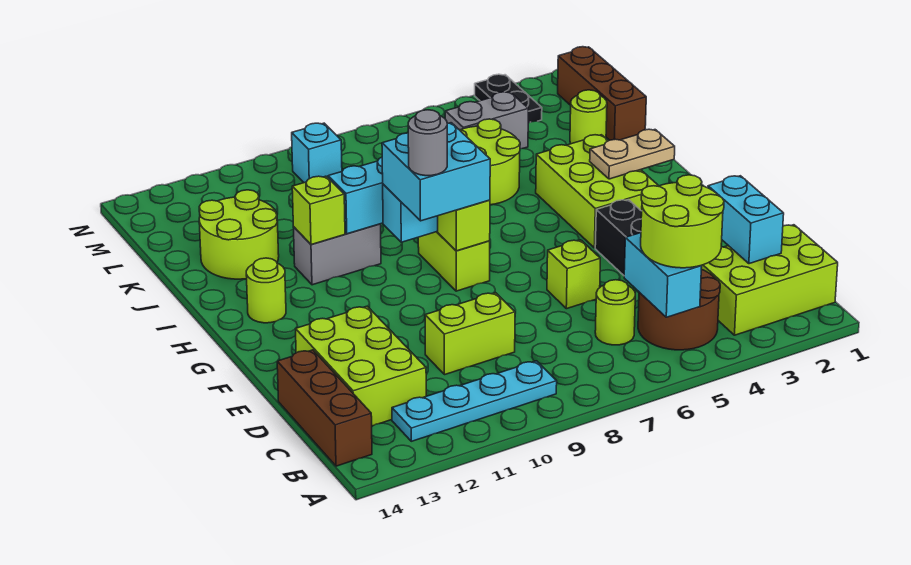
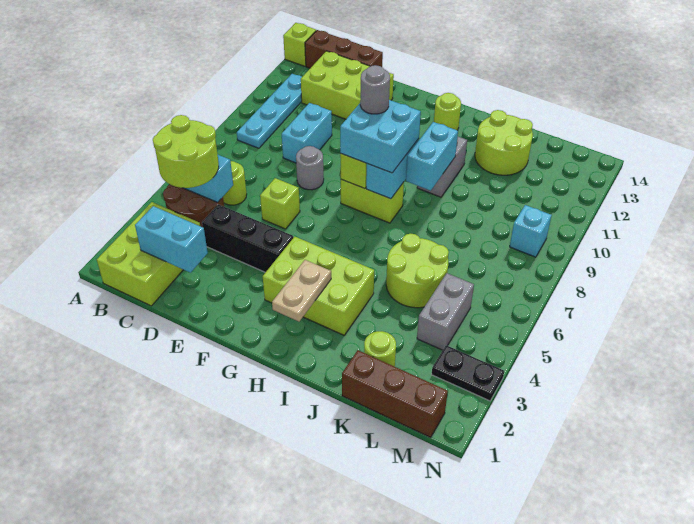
lime 1x2 brick [425,293,515,375] -> cyan 1x2 brick [282,103,332,163]
none -> grey 1x1 round brick [296,146,324,190]
lime 1x1 brick [292,176,345,245] -> lime 1x1 brick moved to [283,23,316,66]

